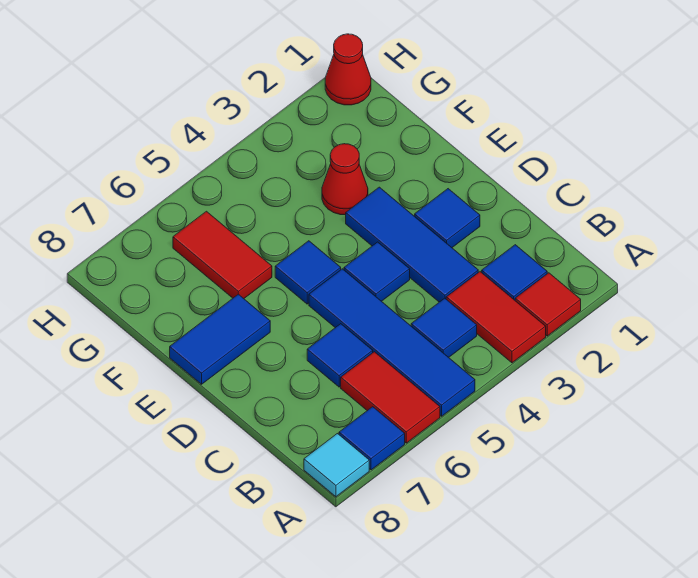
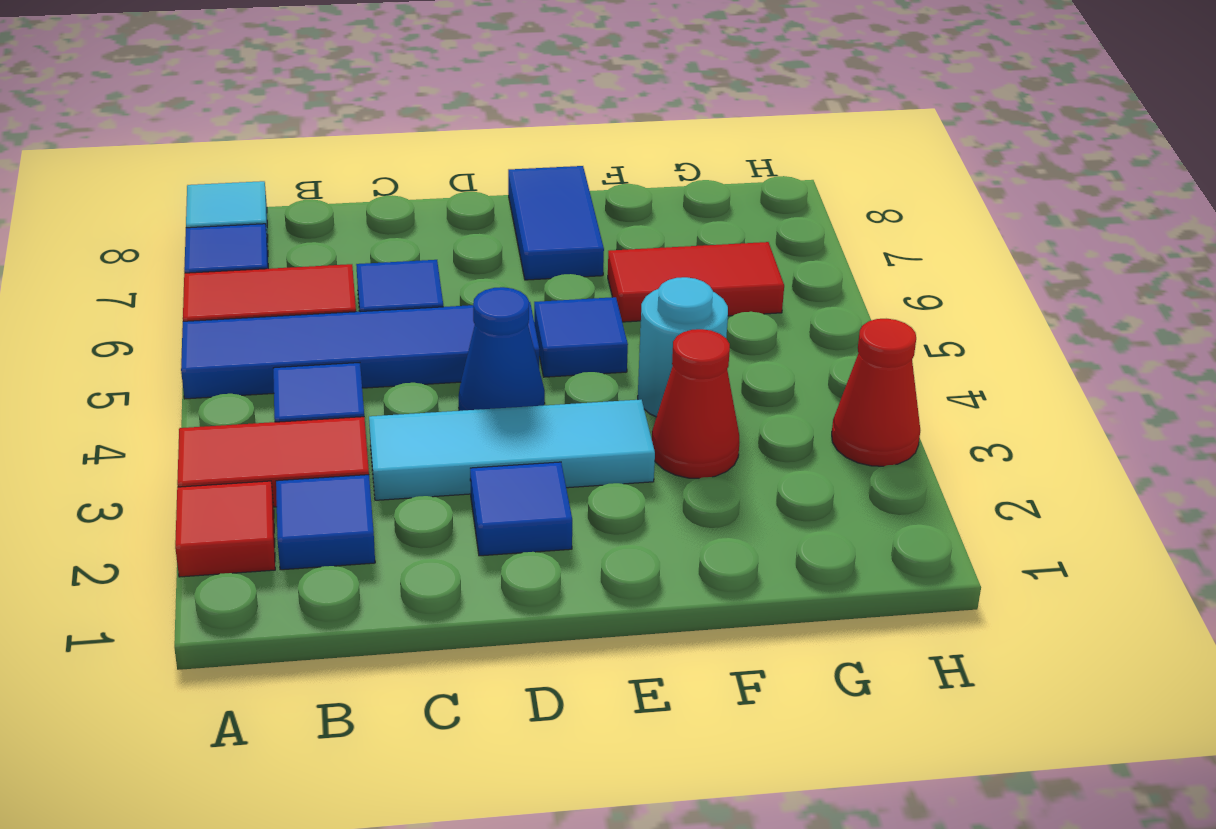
blue 1x3 tile [346,187,478,302] -> cyan 1x3 tile [369,400,655,500]
blue 1x1 tile [344,242,410,301] -> blue 1x1 cone [459,287,545,411]
none -> cyan 1x1 round brick [638,277,728,417]
red 1x1 cone [325,34,371,105] -> red 1x1 cone moved to [832,319,920,466]

